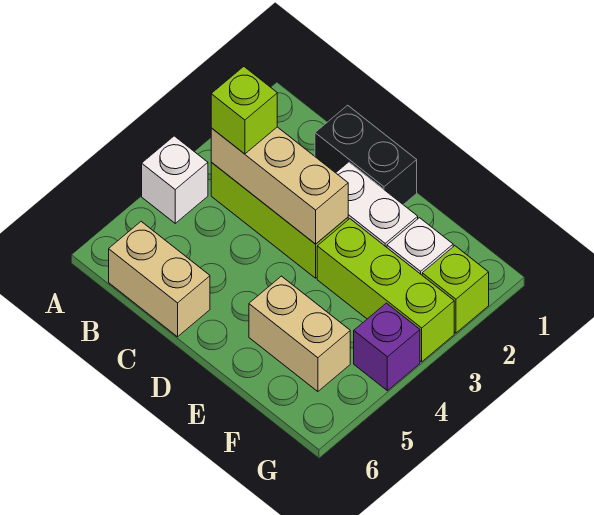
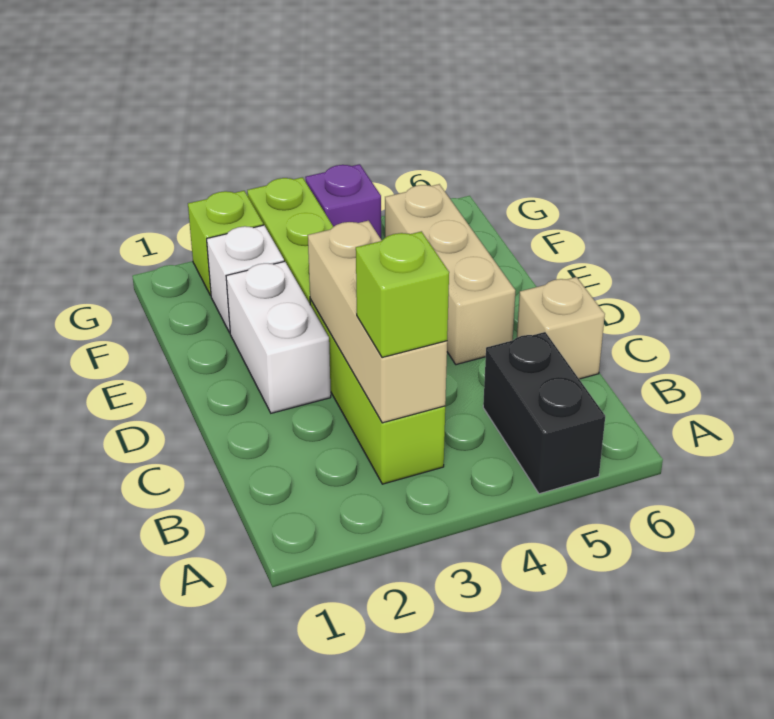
white 1x1 brick [142,136,208,223] -> none
tan 1x2 brick [109,222,210,337] -> tan 1x1 brick [517,277,605,379]
black 1x2 brick [315,105,417,205] -> black 1x2 brick moved to [483,332,605,494]
tan 1x2 brick [249,276,350,392] -> tan 1x3 brick [385,184,515,365]

